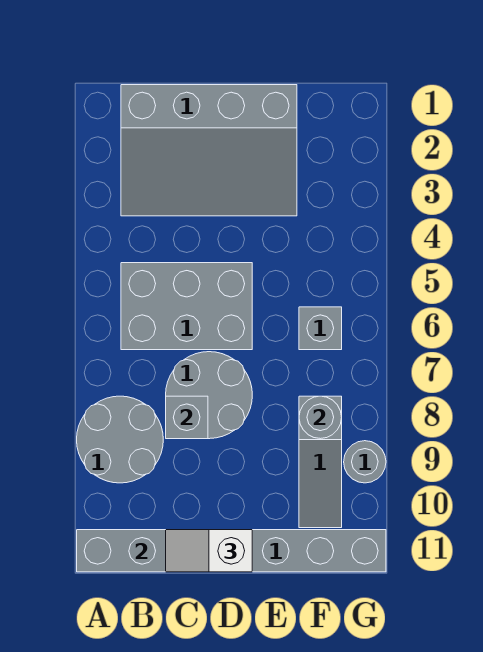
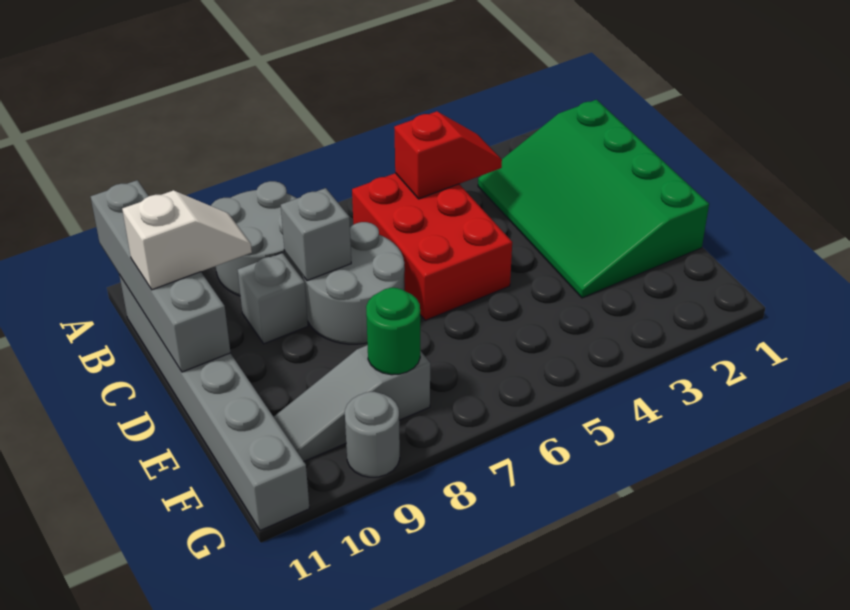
grey 3x4 slope [121,85,297,216] -> green 3x4 slope [478,100,709,298]
none -> red 1x2 slope [394,111,502,199]
grey 2x3 brick [121,263,252,350] -> red 2x3 brick [352,173,512,321]
white 1x2 slope [166,530,252,572] -> white 1x2 slope turned to [122,190,252,290]
grey 1x1 brick [299,307,342,350] -> grey 1x1 brick moved to [238,253,308,344]
grey 1x1 round brick [299,396,342,439] -> green 1x1 round brick [366,288,420,375]

